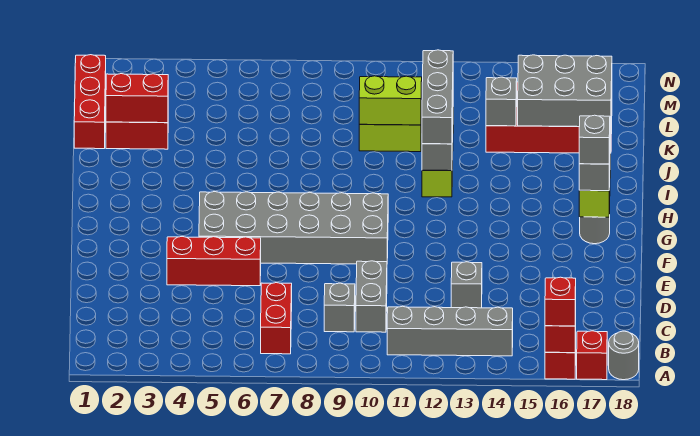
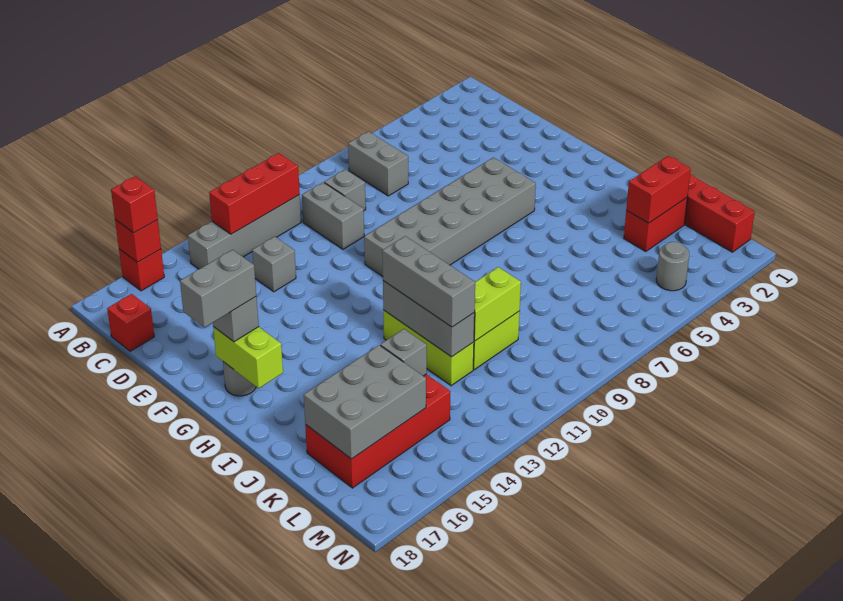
red 1x1 brick [577,331,607,380] -> red 1x1 brick moved to [107,294,154,351]
grey 1x1 round brick [609,331,639,380] -> grey 1x1 round brick moved to [656,242,689,291]
red 1x2 brick [261,283,292,354] -> grey 1x2 brick [348,131,408,196]
red 1x3 brick [167,237,261,286] -> red 1x3 brick moved to [209,153,300,234]
grey 1x1 brick [579,115,610,164] -> grey 1x2 brick [180,250,256,327]

